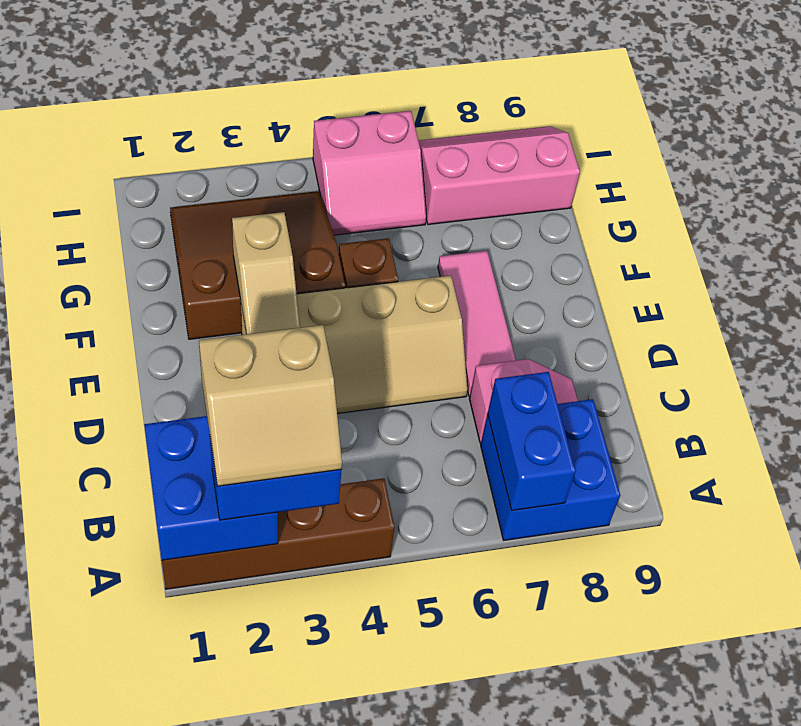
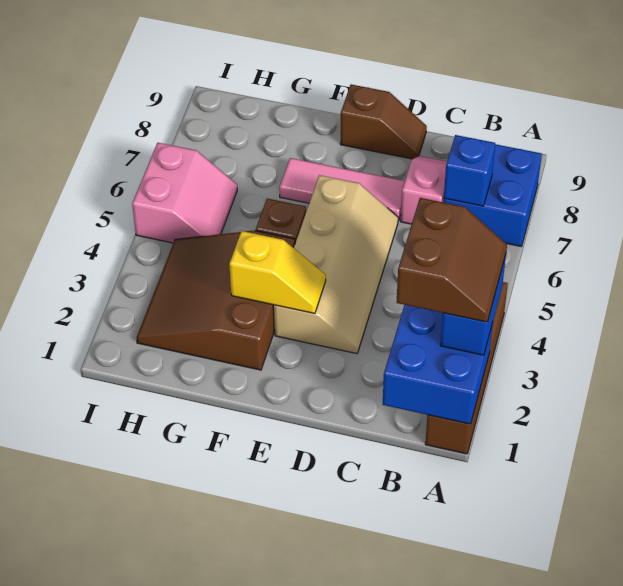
tan 2x2 slope [199,325,342,486] -> brown 2x2 slope [397,198,507,322]
blue 1x2 brick [488,372,576,511] -> blue 1x1 brick [444,135,495,206]
none -> brown 1x2 slope [340,84,427,159]
tan 1x2 slope [232,212,300,334] -> yellow 1x2 slope [229,231,326,314]
pink 2x3 slope [418,126,580,224] -> none

